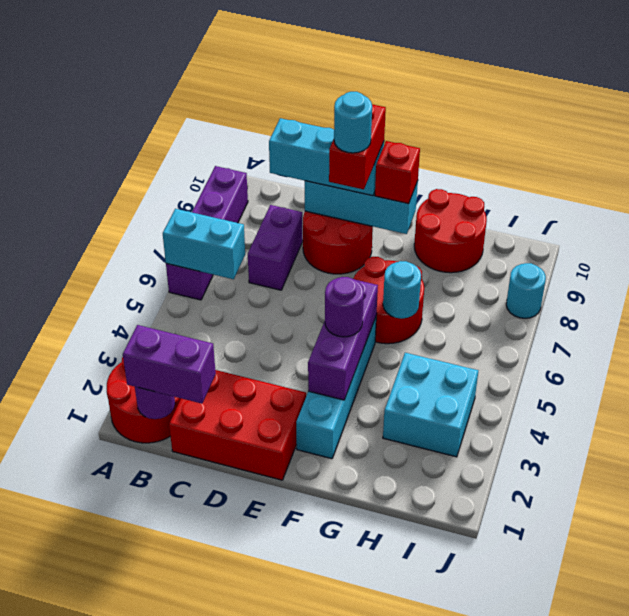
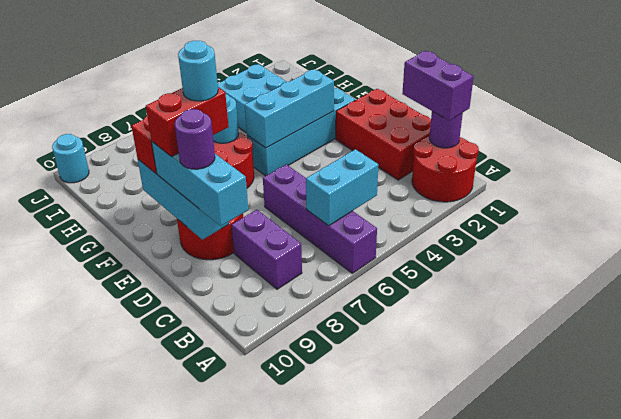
purple 1x4 brick [166,166,248,300] -> purple 1x4 brick turned to [263,164,377,273]
cyan 1x2 brick [163,209,245,279] -> cyan 1x2 brick turned to [306,149,378,226]
purple 1x2 brick [248,205,303,290] -> purple 1x2 brick turned to [231,210,302,289]
purple 1x3 brick [308,280,378,400] -> cyan 1x3 brick [245,69,334,148]
purple 1x1 round brick [325,277,364,337] -> purple 1x1 round brick moved to [175,109,215,169]
red 2x2 round brick [414,189,487,273] -> none
cyan 1x1 round brick [506,263,546,318] -> cyan 1x1 round brick moved to [52,134,89,183]

